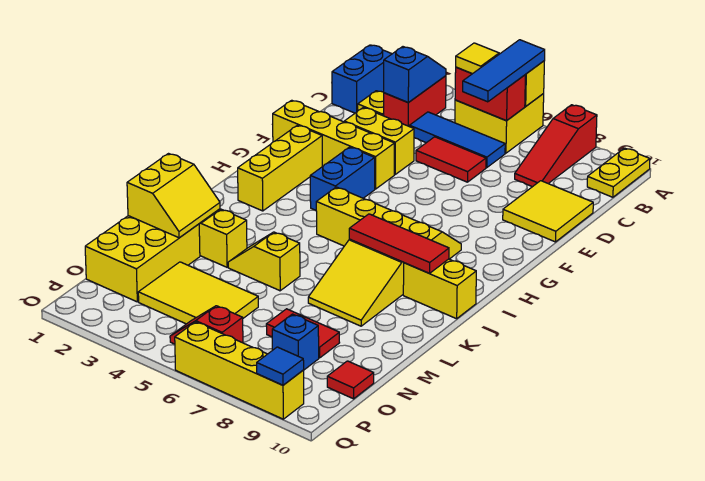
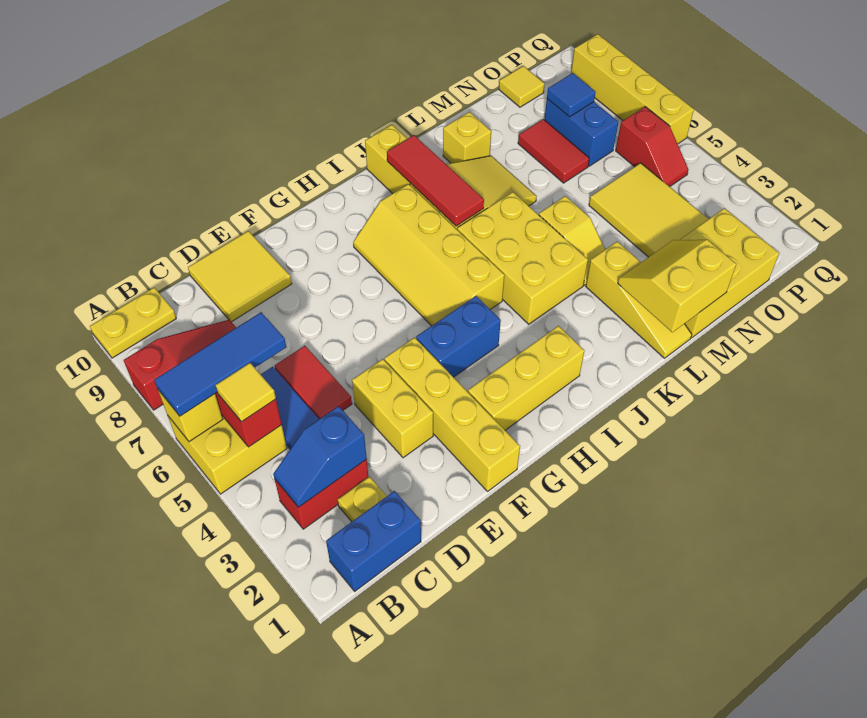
none -> yellow 2x3 brick [457,192,588,324]
none -> yellow 1x1 brick [443,112,491,163]
blue 1x1 brick [272,314,319,370] -> blue 1x2 brick [544,99,618,166]
red 1x1 tile [327,361,374,399] -> yellow 1x1 tile [499,66,545,107]
blue 1x1 tile [257,347,304,385] -> blue 1x1 tile moved to [547,73,596,117]

